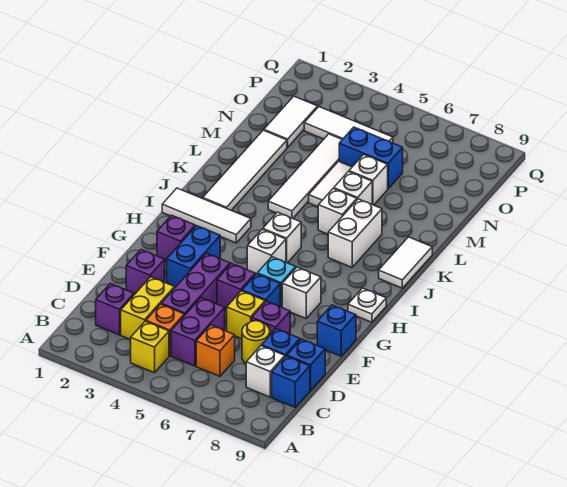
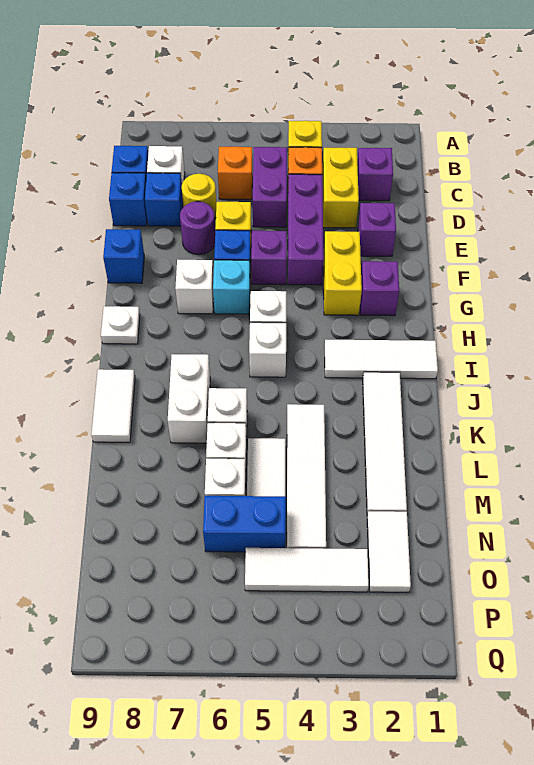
purple 1x1 brick [252,301,290,335] -> purple 1x1 round brick [180,202,215,255]
blue 1x2 brick [167,226,220,287] -> yellow 1x2 brick [323,231,362,315]

